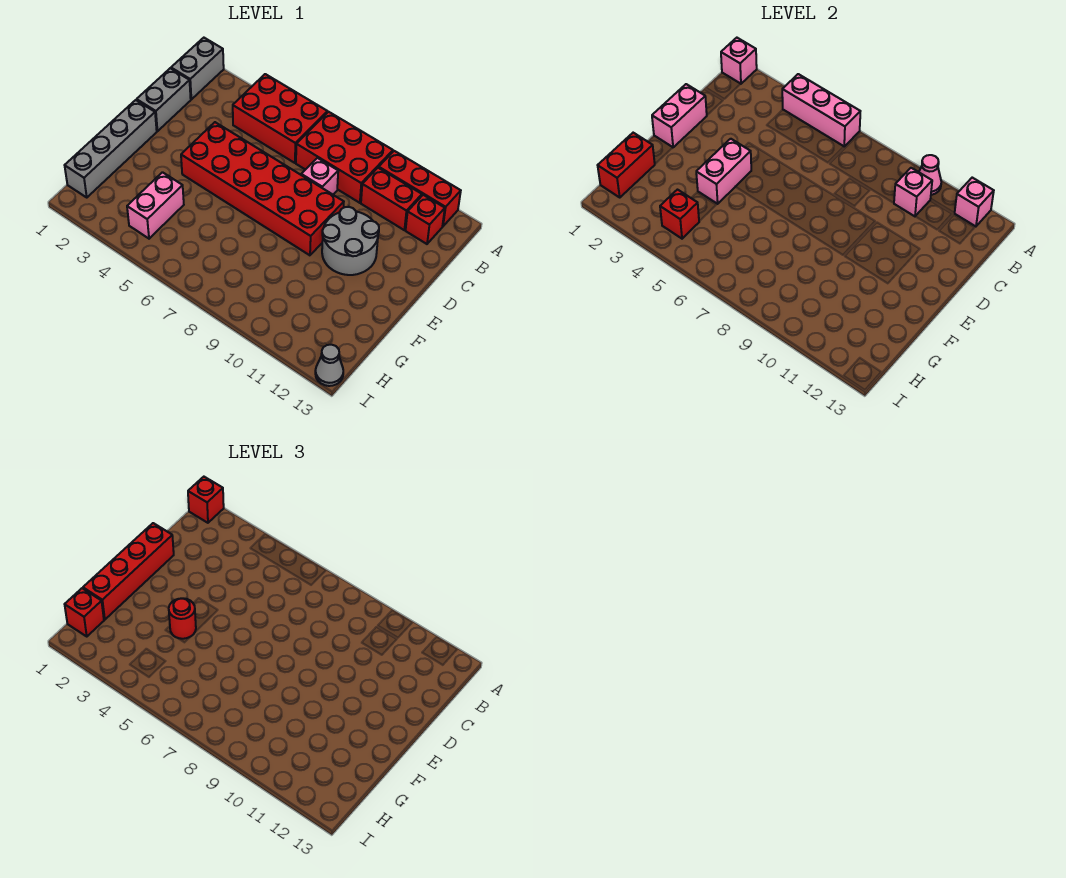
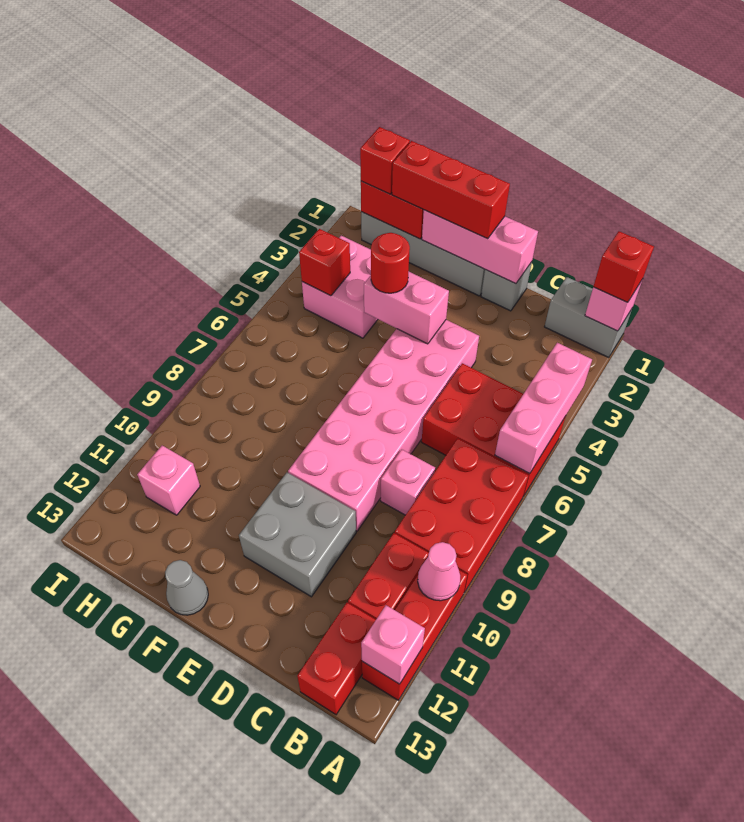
red 2x3 brick [233,74,327,163] -> red 2x3 brick turned to [422,363,566,496]
pink 1x1 brick [894,168,932,216] -> pink 1x1 brick moved to [137,446,200,515]
red 1x1 brick [406,195,445,244] -> red 1x2 brick [297,603,376,714]
grey 1x2 brick [137,68,191,131] -> grey 1x1 brick [481,262,532,311]
pink 1x2 brick [652,84,707,147] -> pink 1x3 brick [422,210,538,284]
red 1x4 brick [83,523,174,620] -> red 1x3 brick [392,141,510,239]
red 2x6 brick [181,122,344,255] -> pink 2x6 brick [288,320,479,531]
grey 2x2 round brick [322,207,379,275] -> grey 2x2 brick [239,473,356,597]
pink 1x2 brick [127,172,184,239] -> pink 2x2 brick [302,236,378,338]
grey 1x1 cone [315,345,343,386] -> grey 1x1 cone moved to [165,560,208,615]

